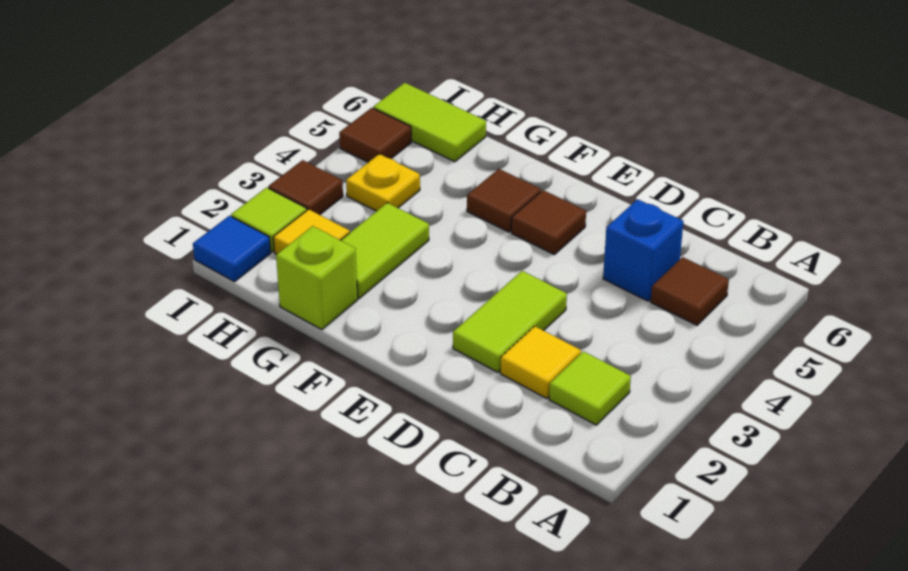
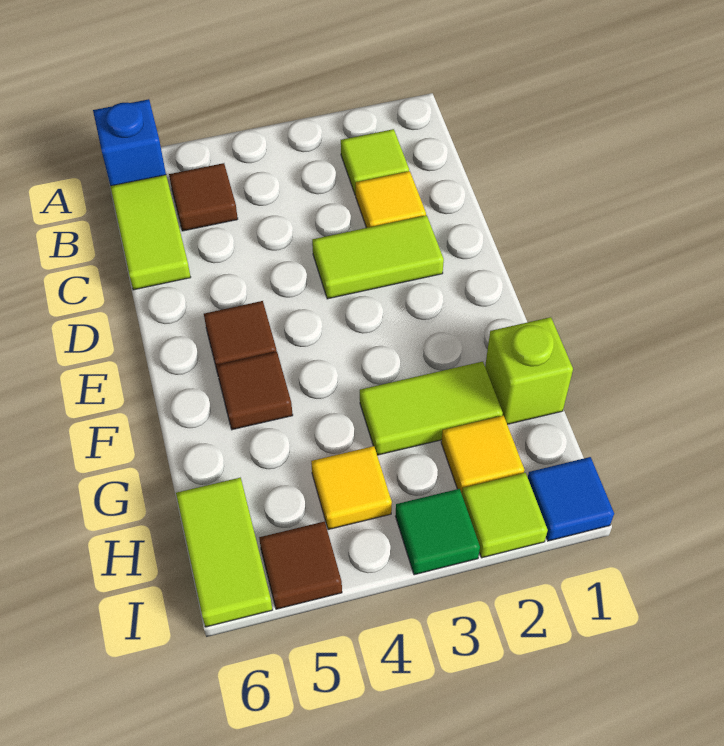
none -> lime 1x2 tile [110,175,191,290]
blue 1x1 brick [603,199,683,301] -> blue 1x1 brick moved to [93,99,166,186]
yellow 1x1 plate [346,154,420,211] -> yellow 1x1 tile [311,446,392,530]
brown 1x1 tile [268,160,343,215] -> green 1x1 tile [396,489,480,575]

